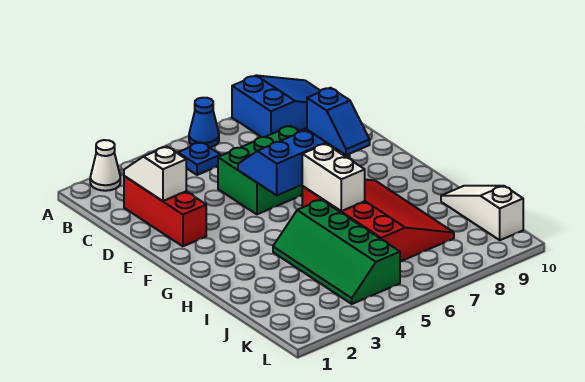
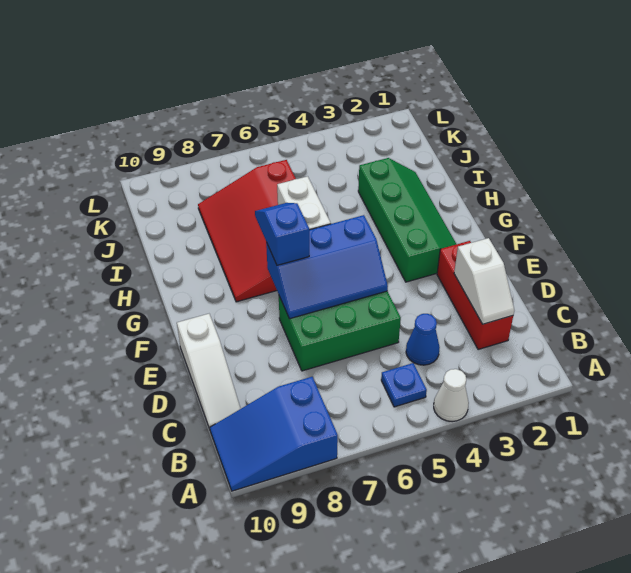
white 1x1 cone [90,140,120,191] -> white 1x1 cone moved to [434,369,469,422]
blue 1x1 cone [189,98,219,147] -> blue 1x1 cone moved to [406,314,440,365]
green 2x4 slope [273,200,400,304] -> green 2x4 slope moved to [358,158,456,282]
white 1x3 slope [441,186,523,240] -> white 1x3 slope moved to [177,314,241,429]

